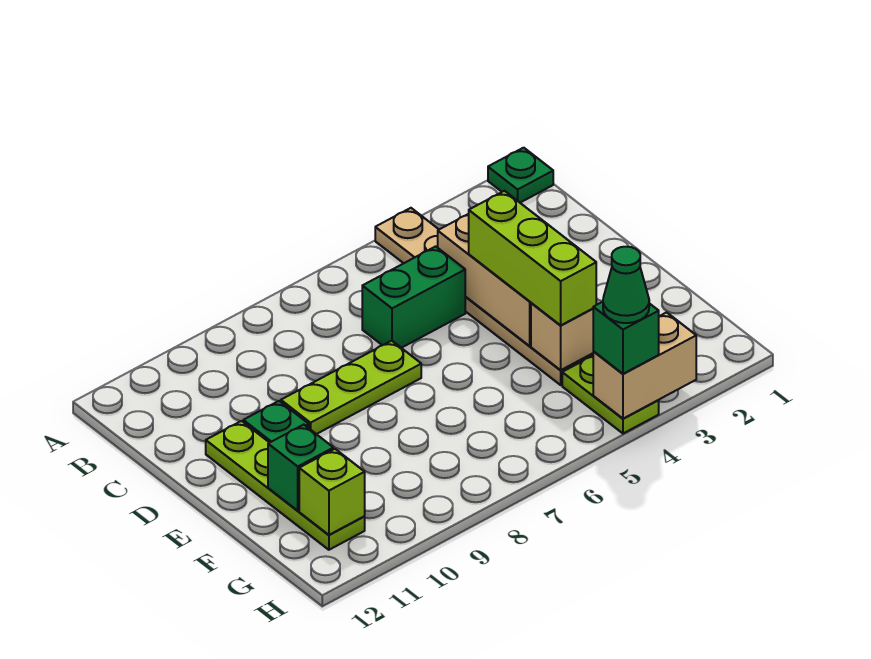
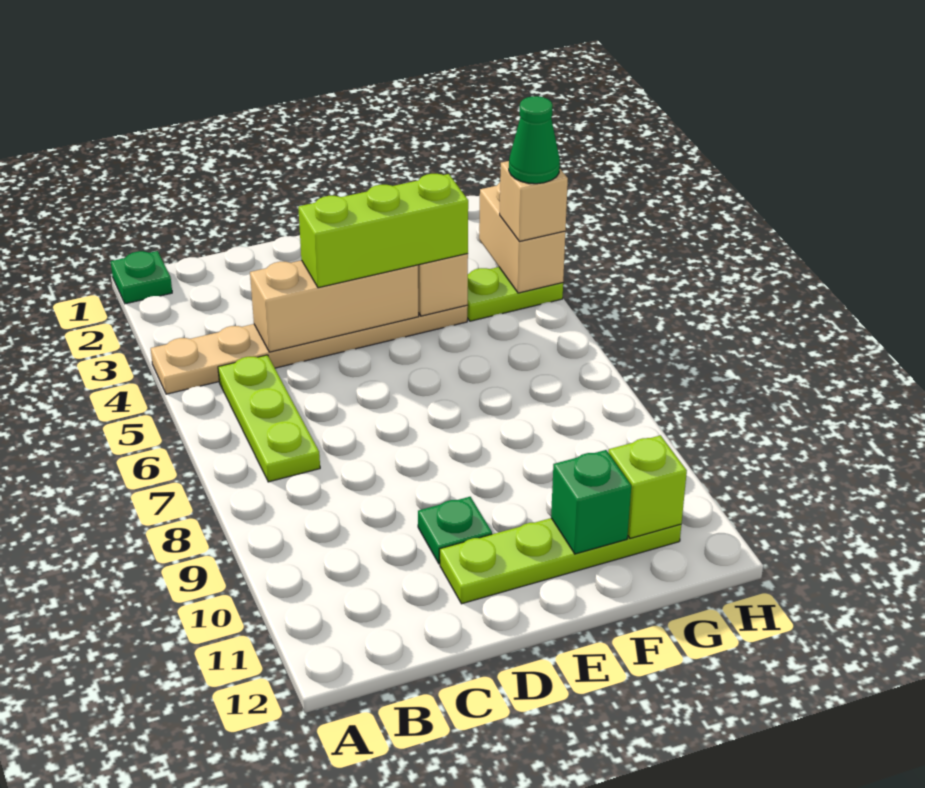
green 1x2 brick [362,246,465,348] -> none
lime 1x3 plate [281,341,421,434] -> lime 1x3 plate moved to [218,355,320,482]
green 1x1 brick [593,302,659,374] -> tan 1x1 brick [500,161,568,242]

